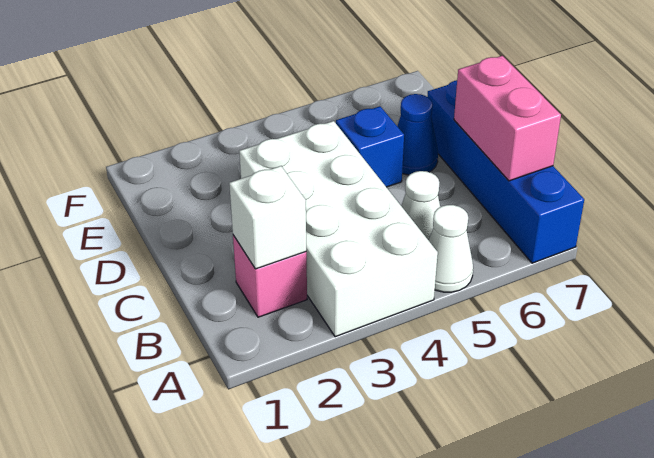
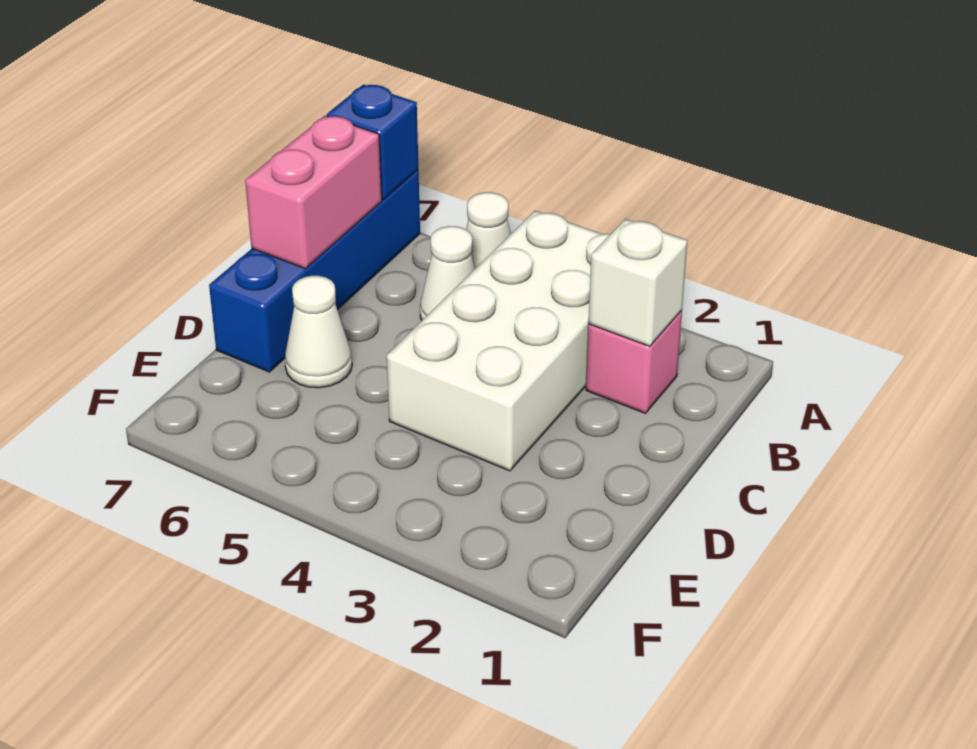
blue 1x1 brick [336,106,404,187] -> blue 1x1 brick moved to [327,85,418,200]
blue 1x1 cone [397,94,438,175] -> white 1x1 cone [285,276,352,388]

